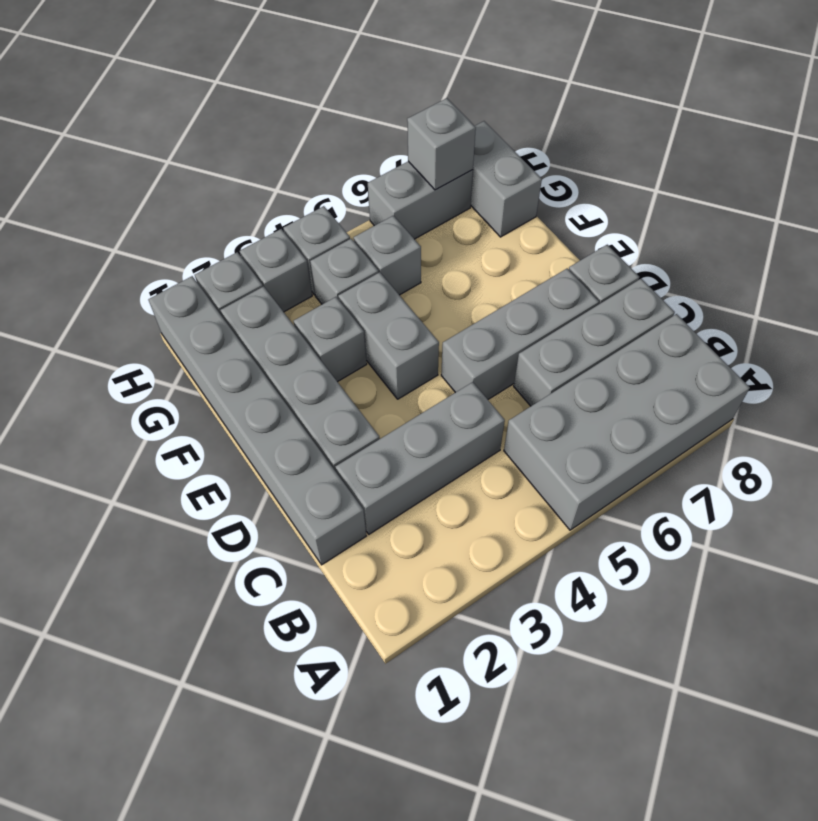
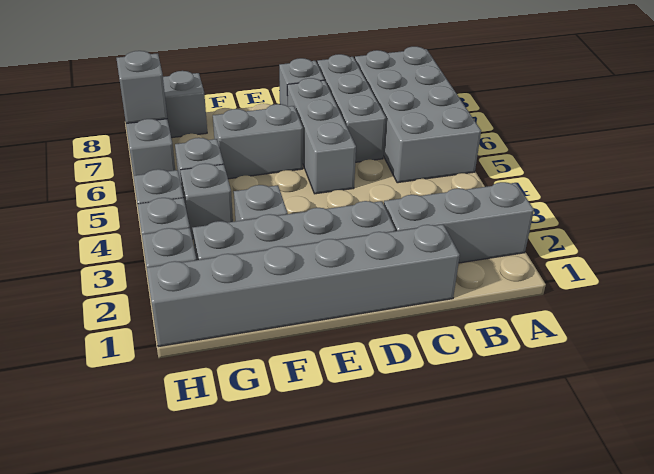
grey 1x3 brick [335,382,505,534] -> grey 1x3 brick turned to [384,182,534,263]
grey 1x2 brick [338,272,439,399] -> grey 1x2 brick moved to [213,104,303,179]

